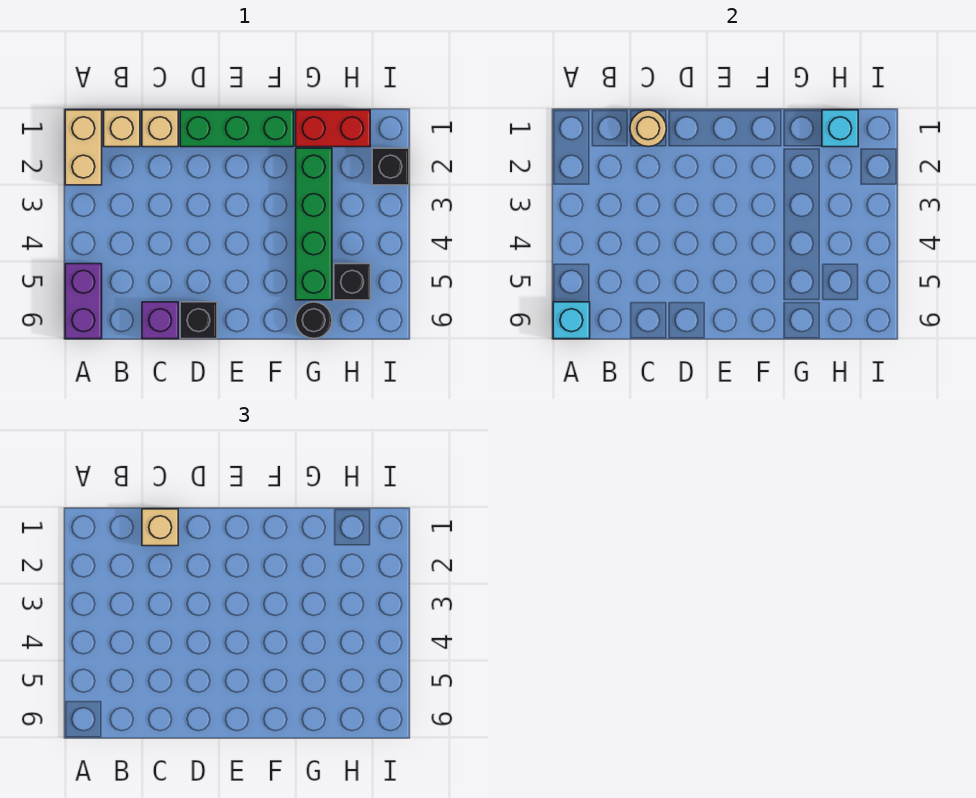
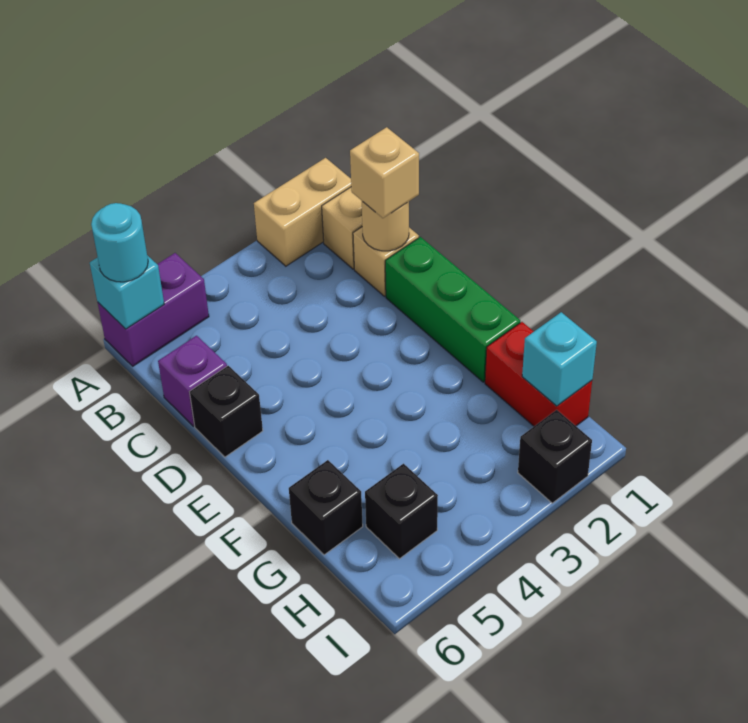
none -> cyan 1x1 round brick [91,203,148,282]
green 1x4 brick [296,148,332,300] -> none
black 1x1 round brick [296,302,332,339] -> black 1x1 brick [289,460,363,555]

